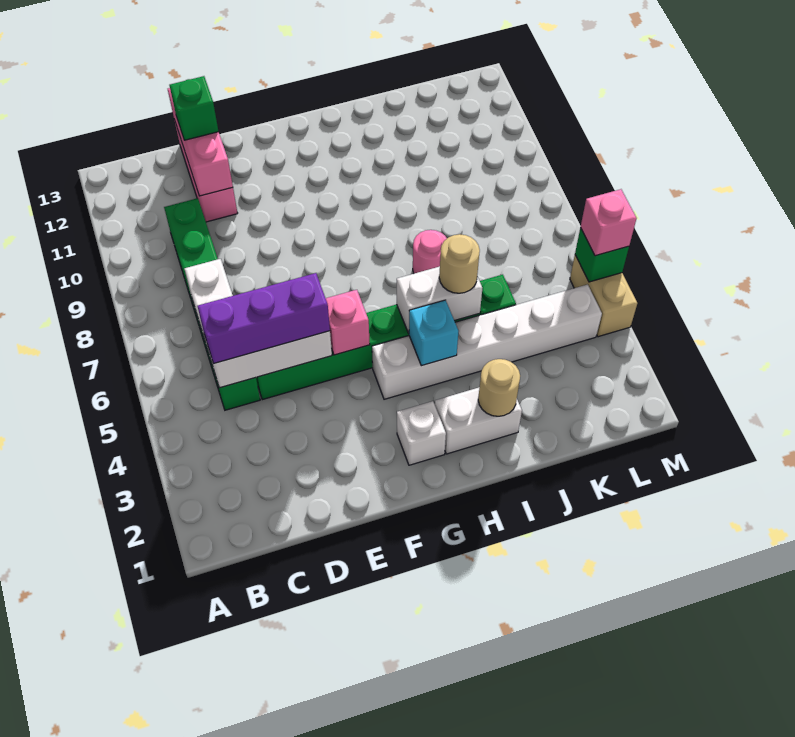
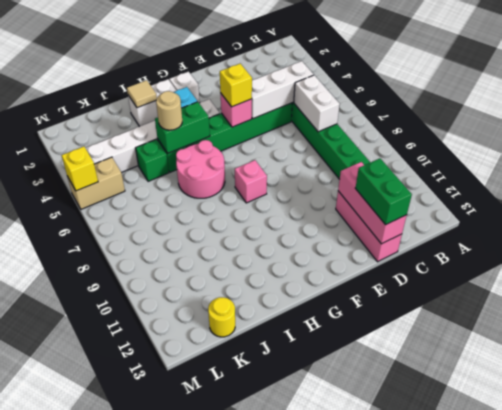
purple 1x3 brick [197,273,330,364] -> none
green 1x1 brick [169,76,219,140] -> green 1x2 brick [355,158,412,225]
none -> yellow 1x1 brick [220,64,252,107]
white 1x2 brick [397,267,482,333] -> green 1x2 brick [155,102,210,154]
tan 1x1 round brick [478,359,520,416] -> tan 1x1 tile [127,80,157,108]
pink 1x1 round brick [413,230,447,274] -> pink 2x2 round brick [176,140,225,198]
none -> yellow 1x1 round brick [208,297,235,337]
tan 1x2 brick [570,255,637,337] -> tan 1x2 brick turned to [67,157,125,209]
green 1x1 brick [575,228,629,282] -> yellow 1x1 brick [61,147,98,191]
pink 1x1 brick [581,189,637,256] -> pink 1x1 brick moved to [235,160,267,203]

